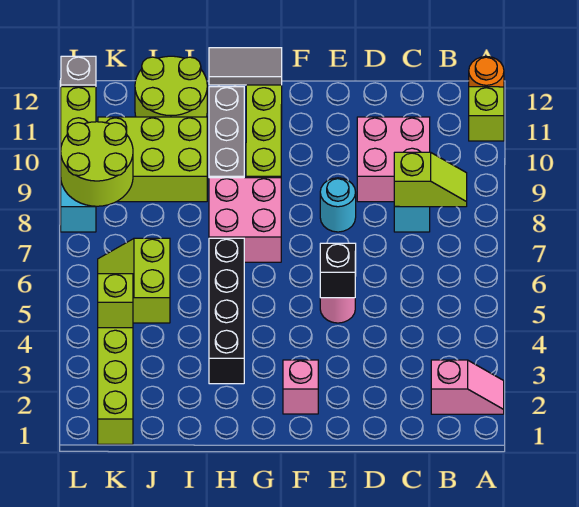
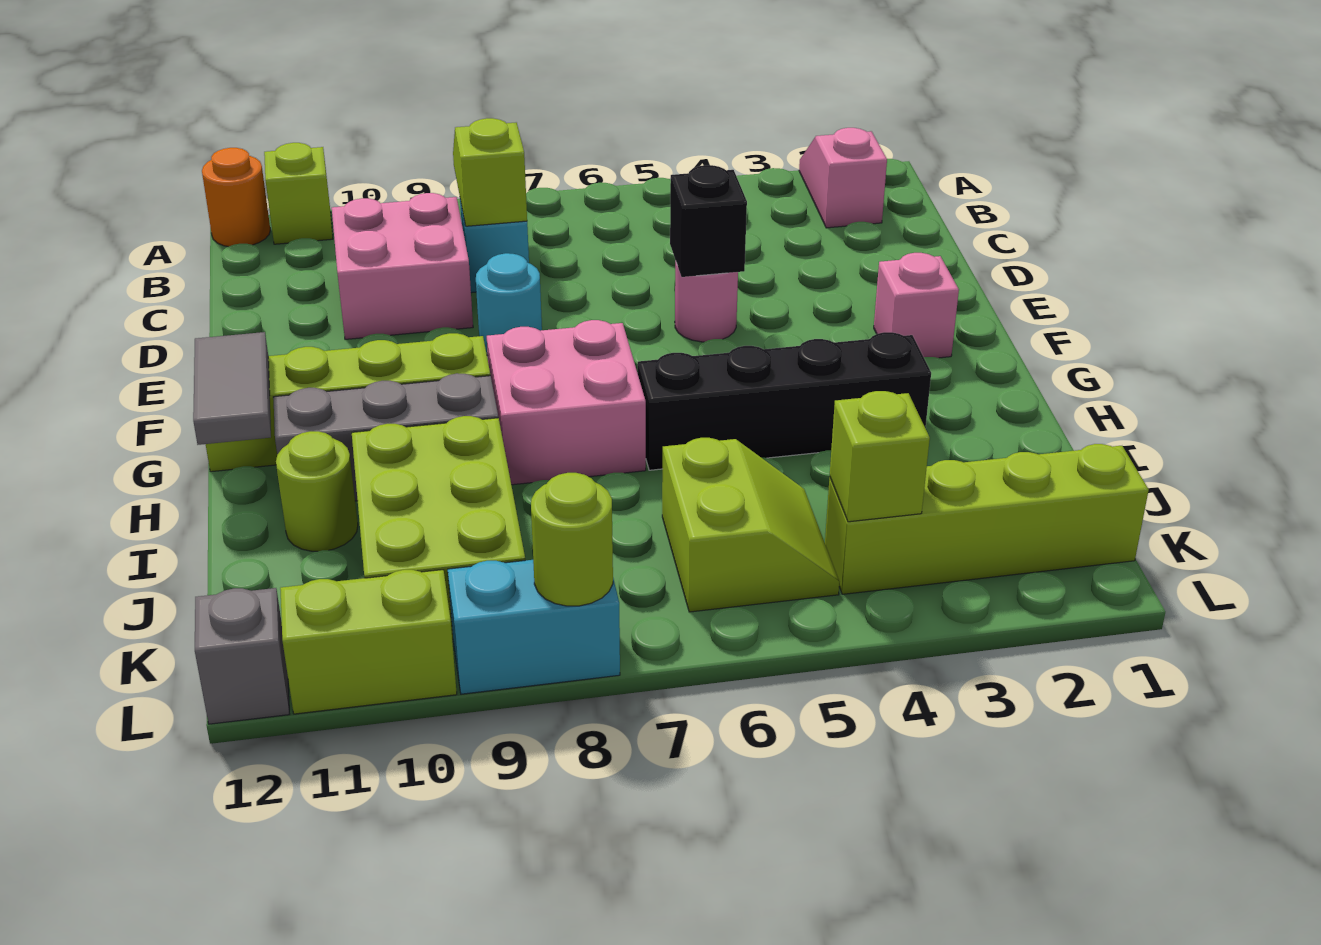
lime 2x2 round brick [135,56,207,117] -> lime 1x1 round brick [276,431,358,551]
lime 2x2 slope [98,238,170,323] -> lime 2x2 slope turned to [662,438,839,612]
lime 2x2 round brick [61,122,133,206] -> lime 1x1 round brick [531,473,613,606]

